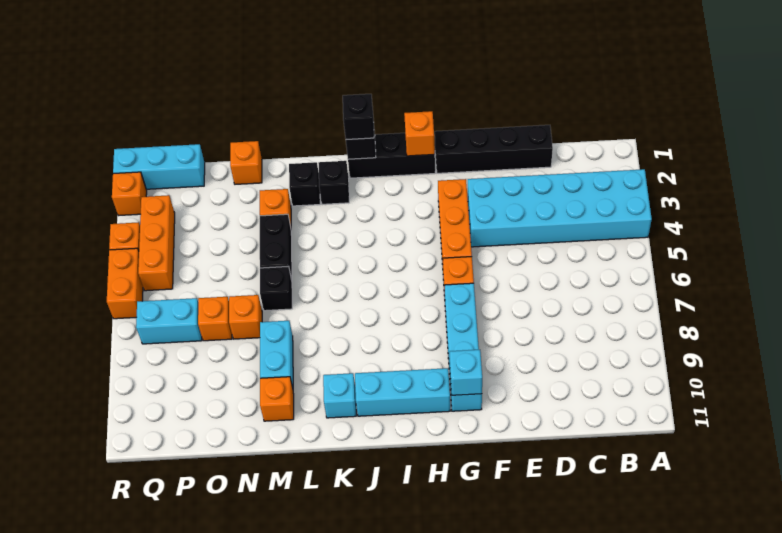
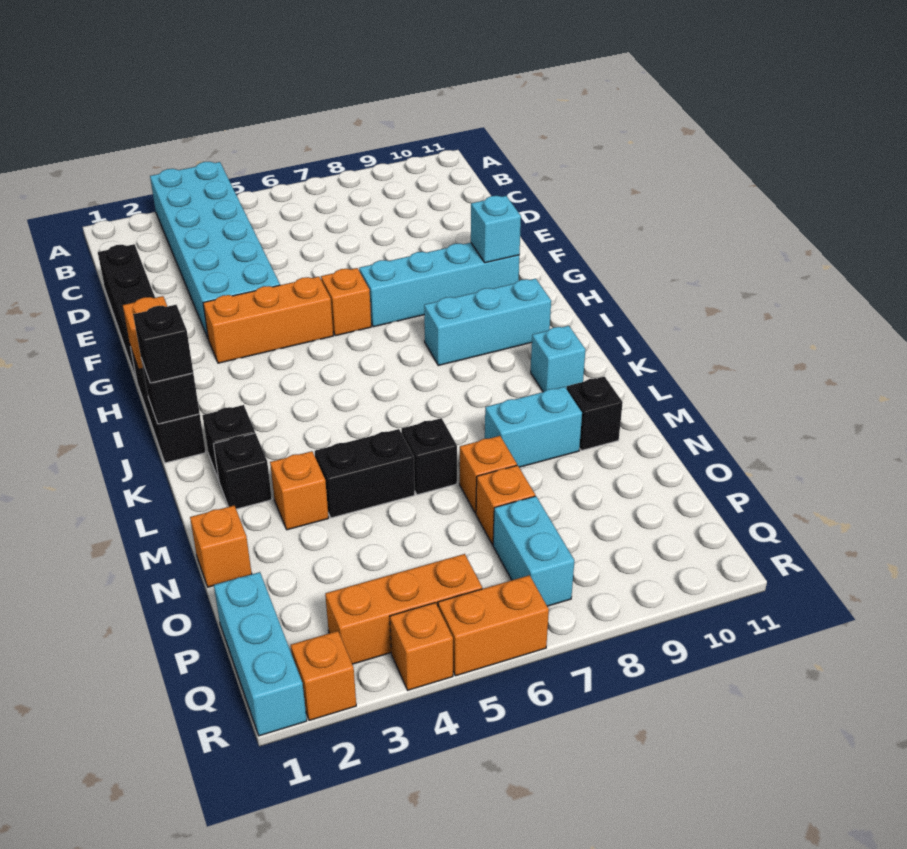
cyan 1x3 brick [355,368,450,416] -> cyan 1x3 brick turned to [424,279,551,365]
orange 1x1 brick [260,377,294,421] -> black 1x1 brick [567,376,623,451]

